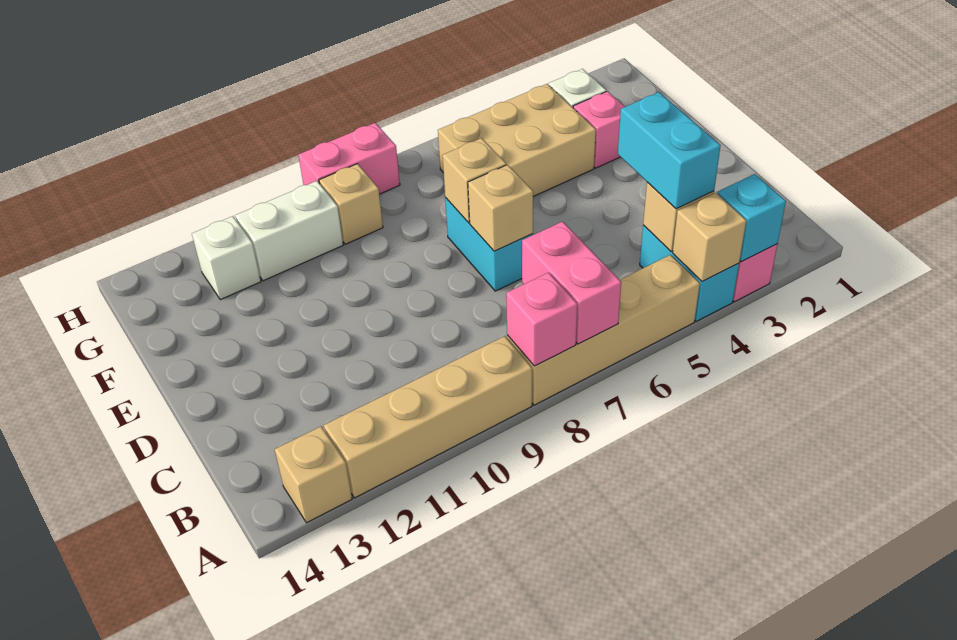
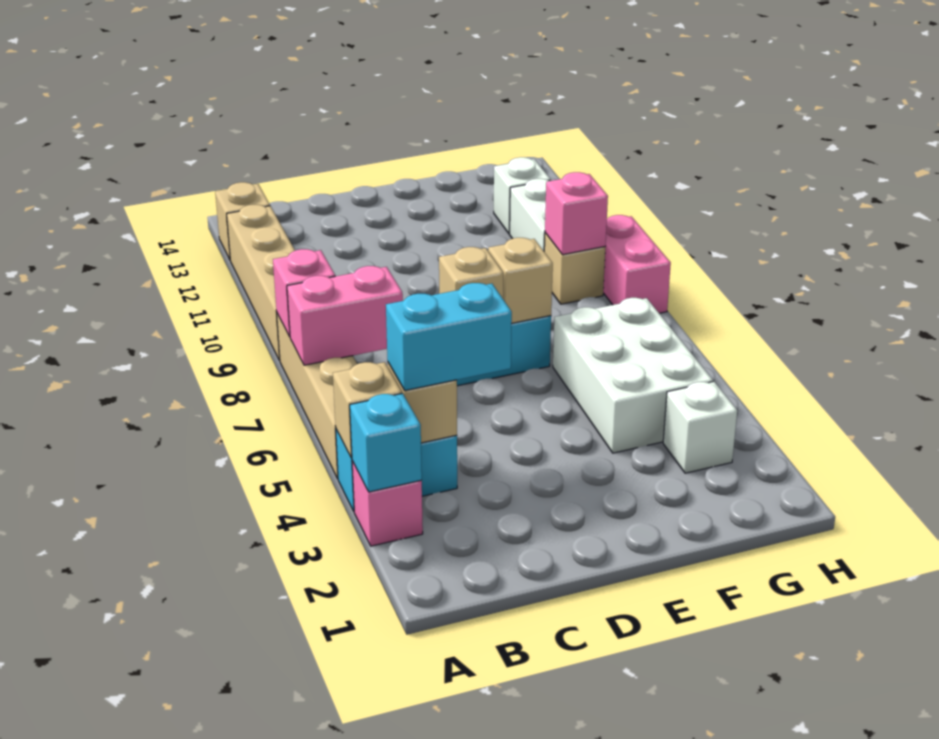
pink 1x1 brick [573,91,625,168] -> pink 1x1 brick moved to [545,172,608,255]
tan 2x3 brick [438,84,596,197] -> white 2x3 brick [553,298,713,453]

